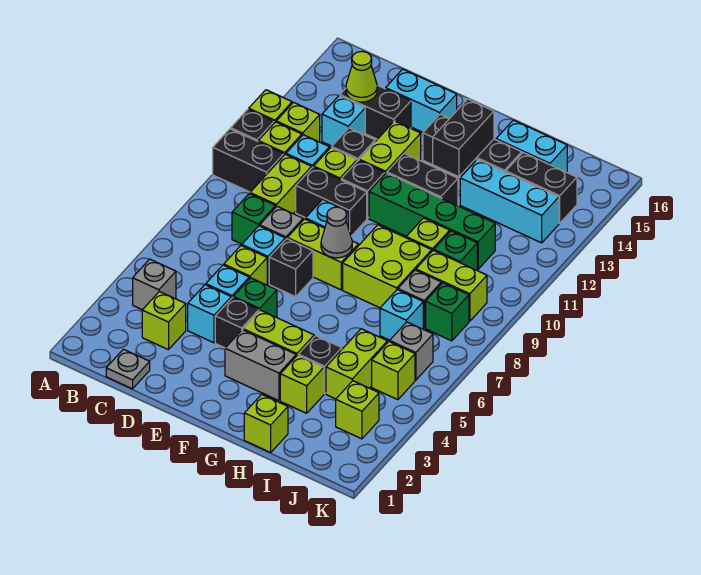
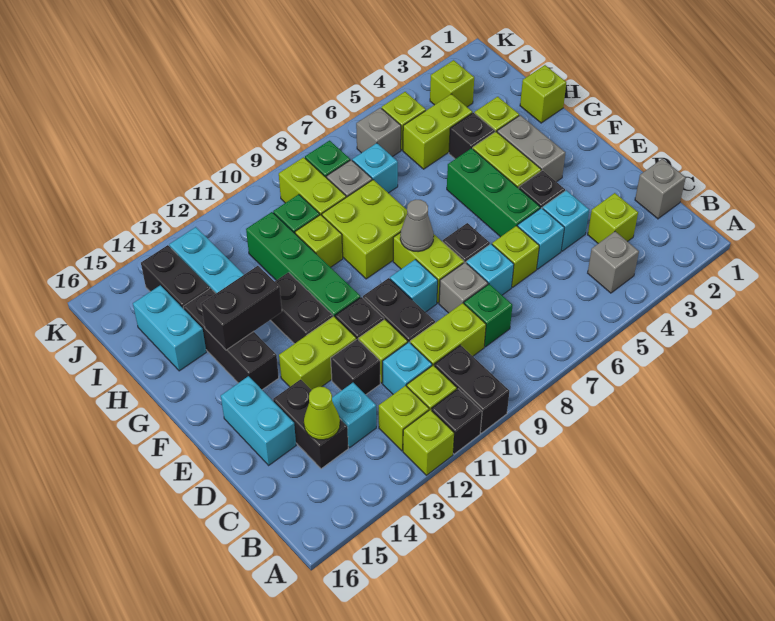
grey 1x1 plate [106,349,150,389] -> grey 1x1 brick [635,159,686,219]
green 1x1 brick [233,278,277,318] -> green 1x3 brick [447,148,540,237]

